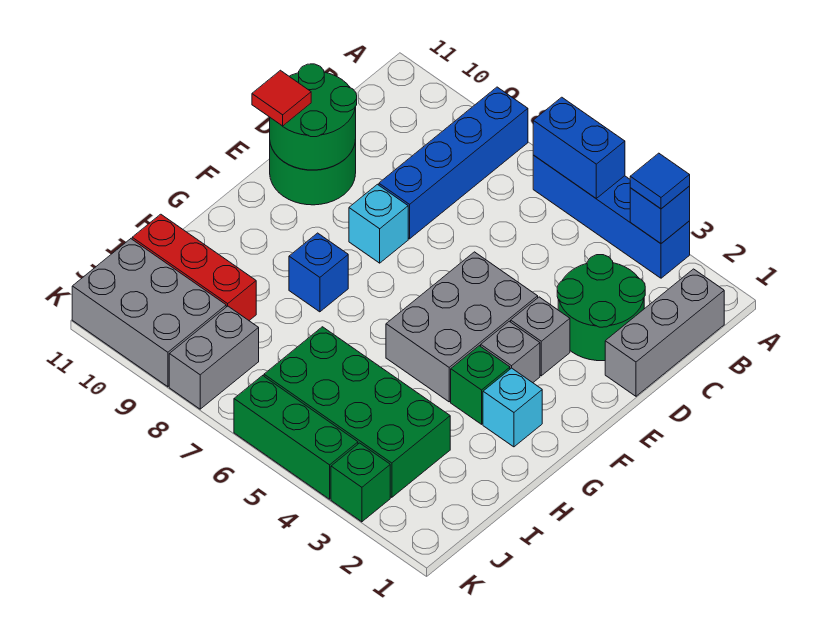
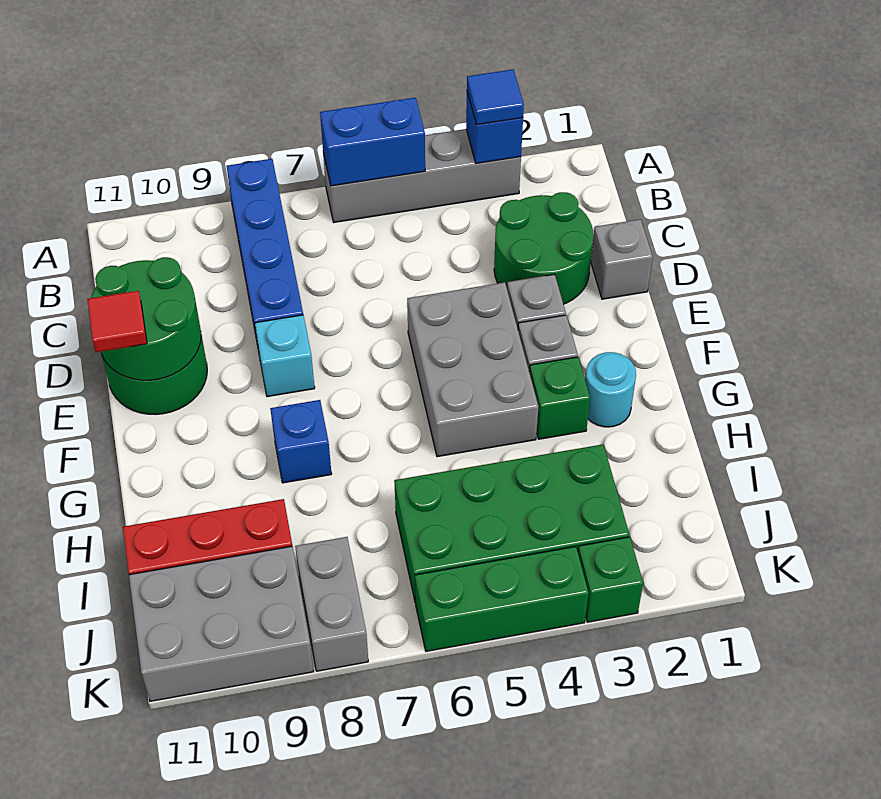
blue 1x4 brick [533,155,690,278] -> grey 1x4 brick [323,129,521,222]
grey 1x3 brick [605,269,724,396] -> grey 1x1 brick [591,219,653,299]
cyan 1x1 brick [483,368,542,447] -> cyan 1x1 round brick [585,352,636,427]

